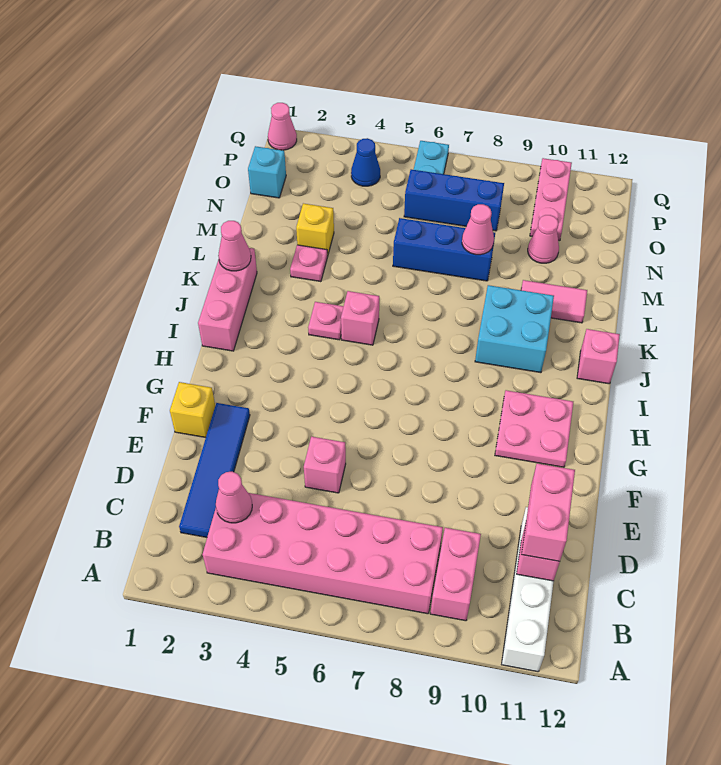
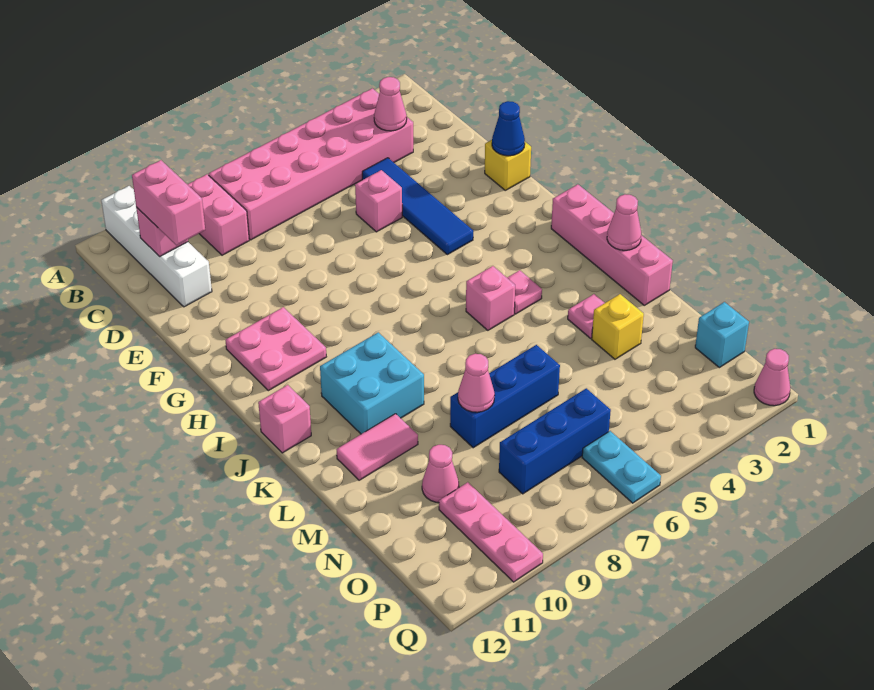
blue 1x4 tile [179,403,250,537] -> blue 1x4 tile moved to [362,158,473,255]
pink 1x3 brick [198,248,257,351] -> pink 1x4 brick [551,184,673,305]
blue 1x1 cone [351,138,380,186] -> blue 1x1 cone moved to [492,101,525,156]

